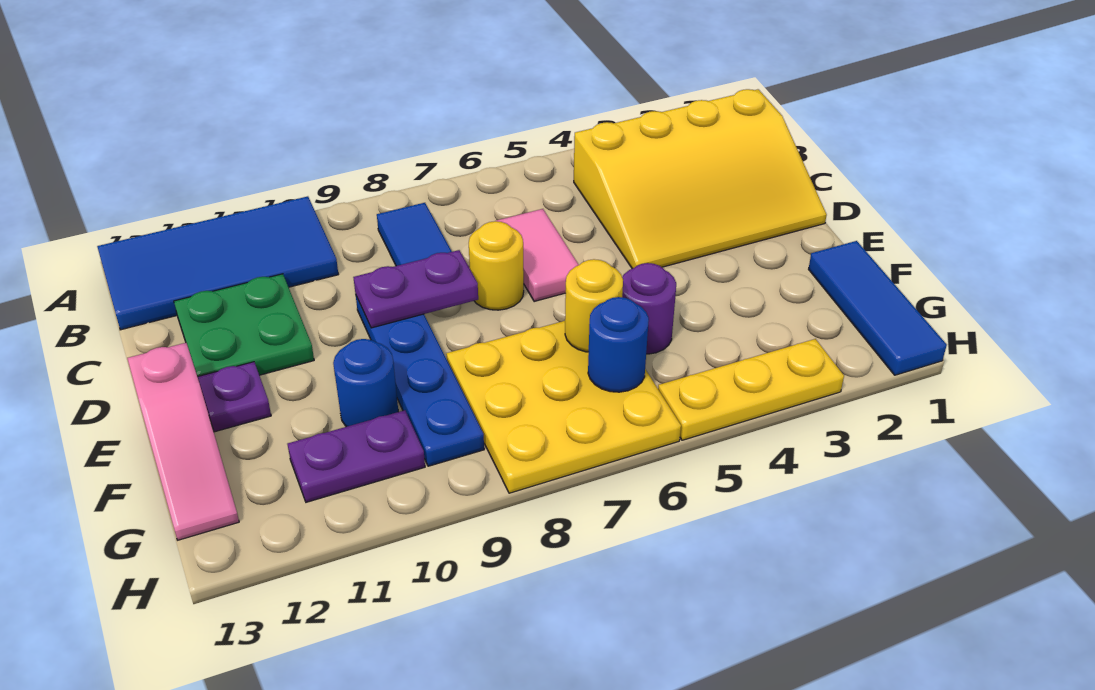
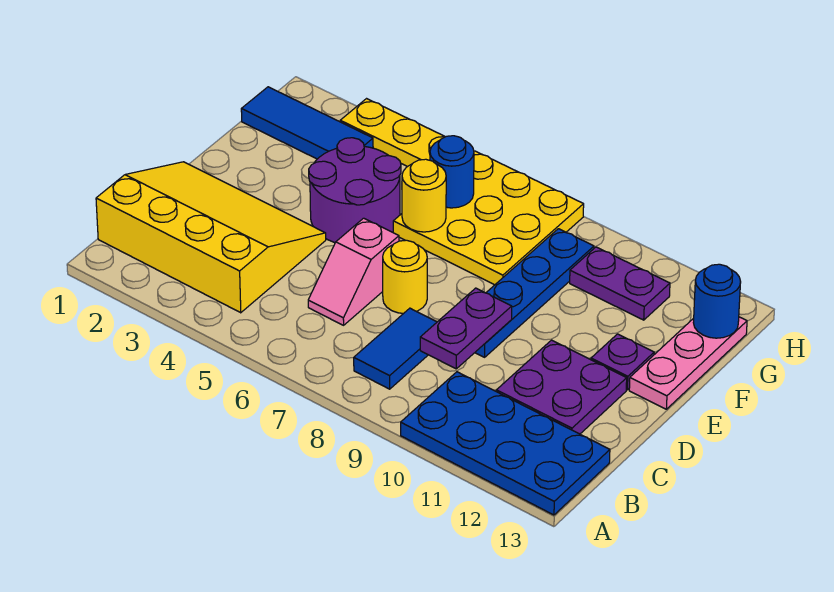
blue 2x4 tile [97,196,338,330] -> blue 2x4 plate [401,372,610,515]
pink 1x2 tile [496,209,579,302] -> pink 1x2 slope [308,218,399,325]
green 2x2 plate [174,274,314,377] -> purple 2x2 plate [496,340,627,434]
purple 1x2 plate [353,250,478,328] -> purple 1x2 plate turned to [420,288,512,369]
pink 1x3 slope [127,343,239,540] -> pink 1x3 plate [629,317,747,409]
blue 1x3 tile [809,241,947,375] -> blue 1x3 tile turned to [241,87,373,159]
purple 1x1 round brick [622,263,676,354] -> purple 2x2 round brick [309,138,401,243]
blue 1x1 round brick [333,339,398,427] -> blue 1x1 round brick moved to [693,264,741,338]

